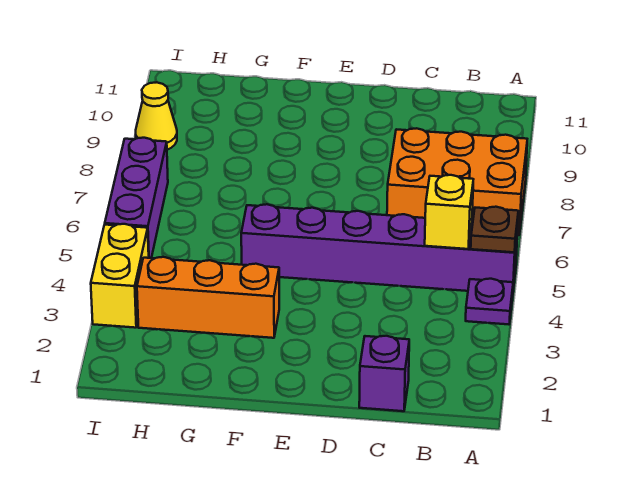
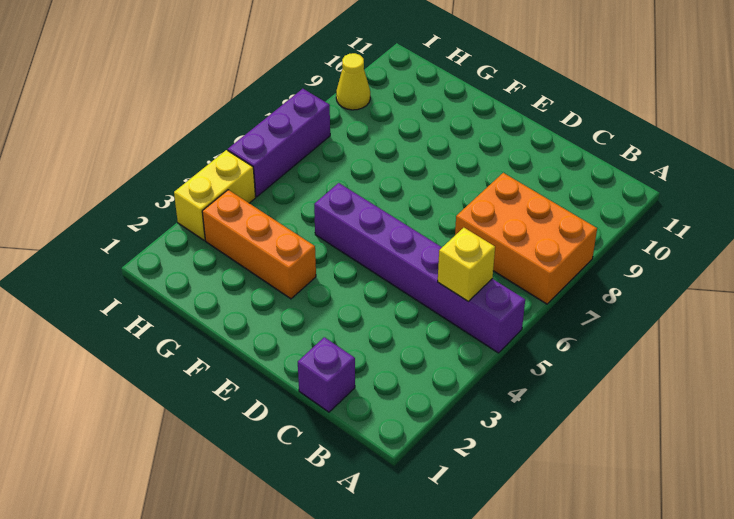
purple 1x1 plate [466,279,513,324] -> none
brown 1x1 plate [471,207,518,252] -> none

